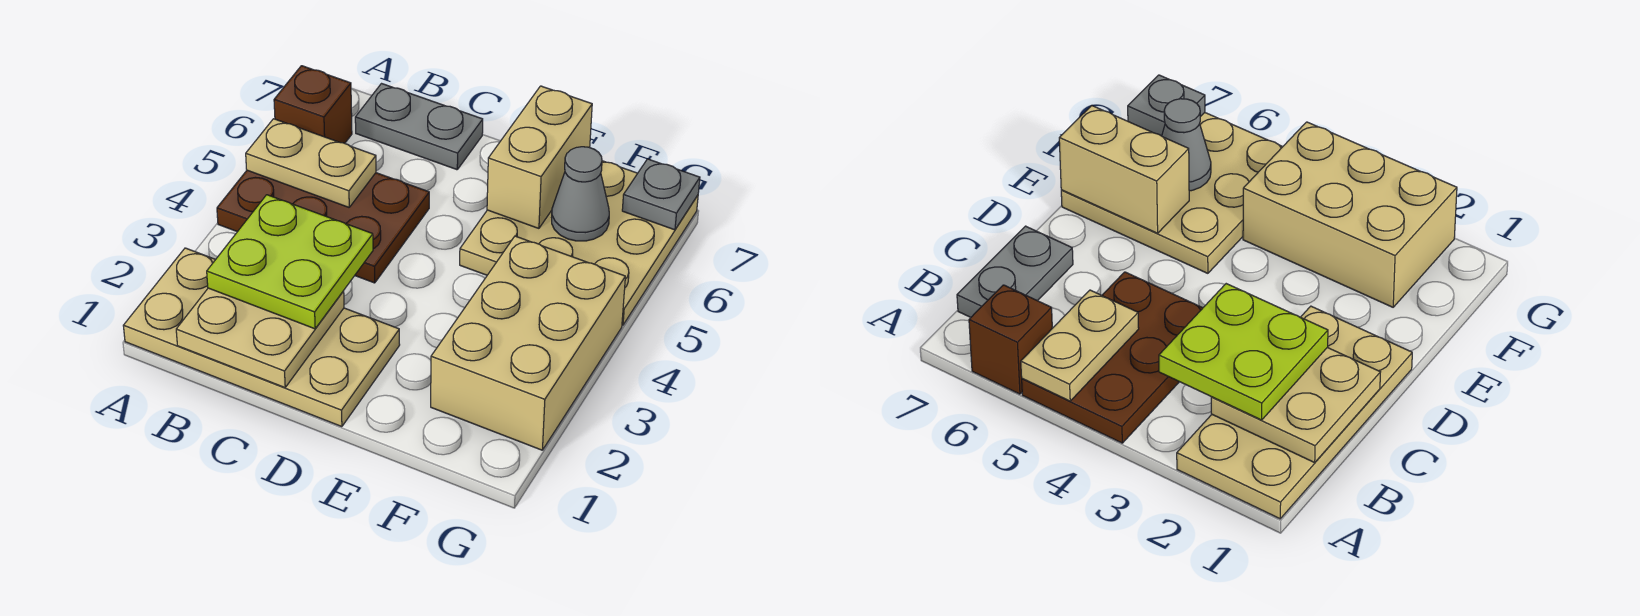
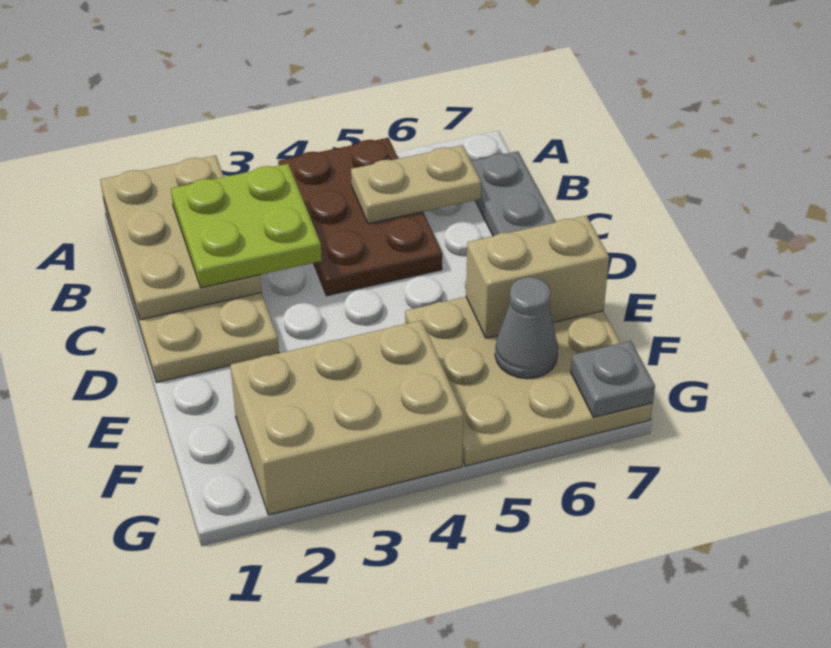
tan 1x2 plate [246,119,376,207] -> tan 1x2 plate turned to [351,145,481,224]
brown 1x1 brick [274,66,352,143] -> none
tan 2x2 plate [176,288,344,388] -> tan 2x3 plate [100,155,262,320]

